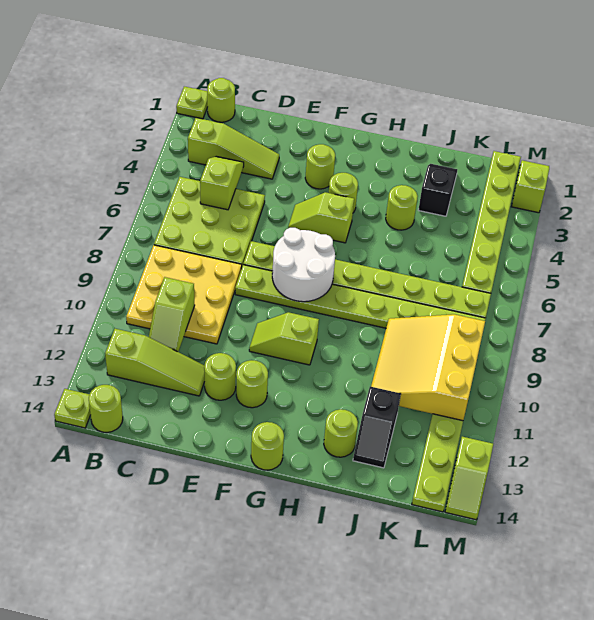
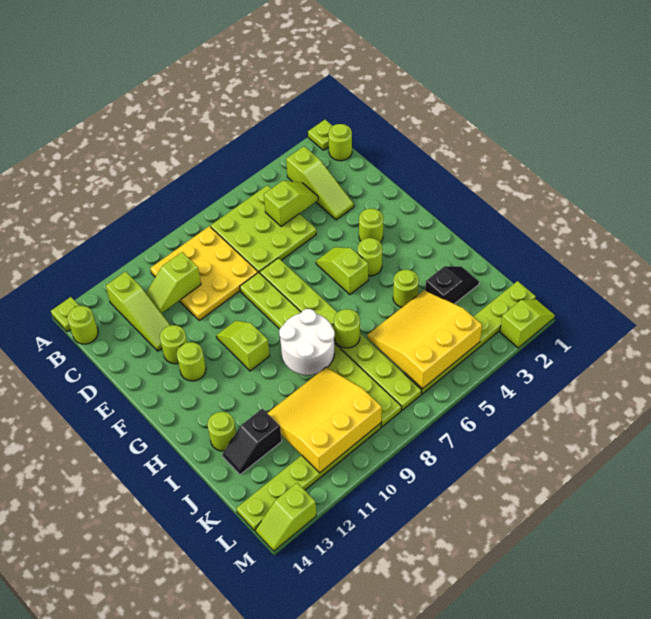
white 2x2 round brick [272,228,335,302] -> white 2x2 round brick moved to [279,309,335,375]
lime 1x1 round brick [251,422,284,470] -> lime 1x1 round brick moved to [334,309,360,348]
none -> yellow 3x3 slope [367,290,482,389]

